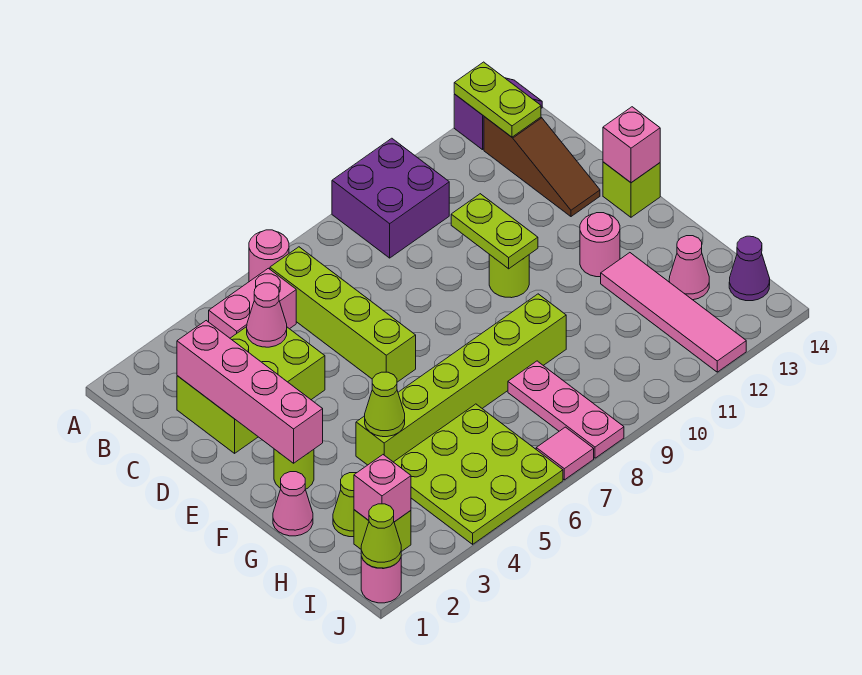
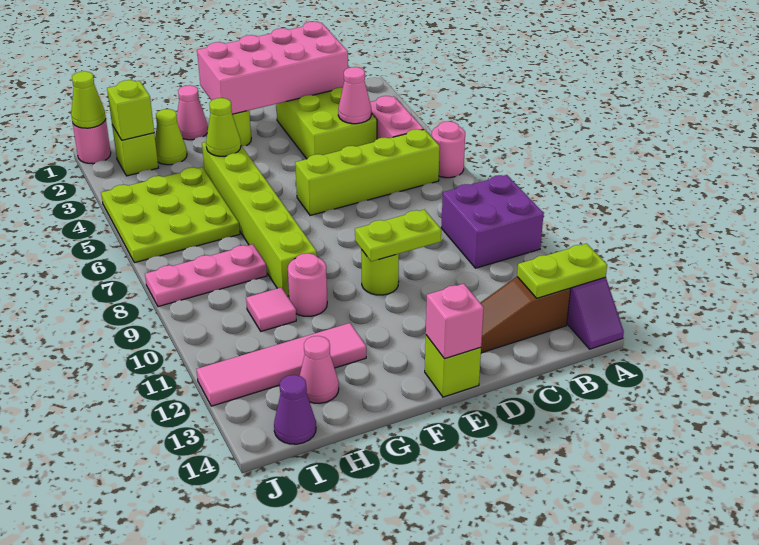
pink 1x4 brick [177,321,323,463] -> pink 2x4 brick [197,21,348,114]
pink 1x1 round brick [580,213,620,277] -> pink 1x1 round brick moved to [288,253,327,316]
pink 1x1 brick [354,455,411,522] -> lime 1x1 brick [107,80,154,140]
pink 1x1 tile [536,427,594,480] -> pink 1x1 tile moved to [246,287,296,331]

